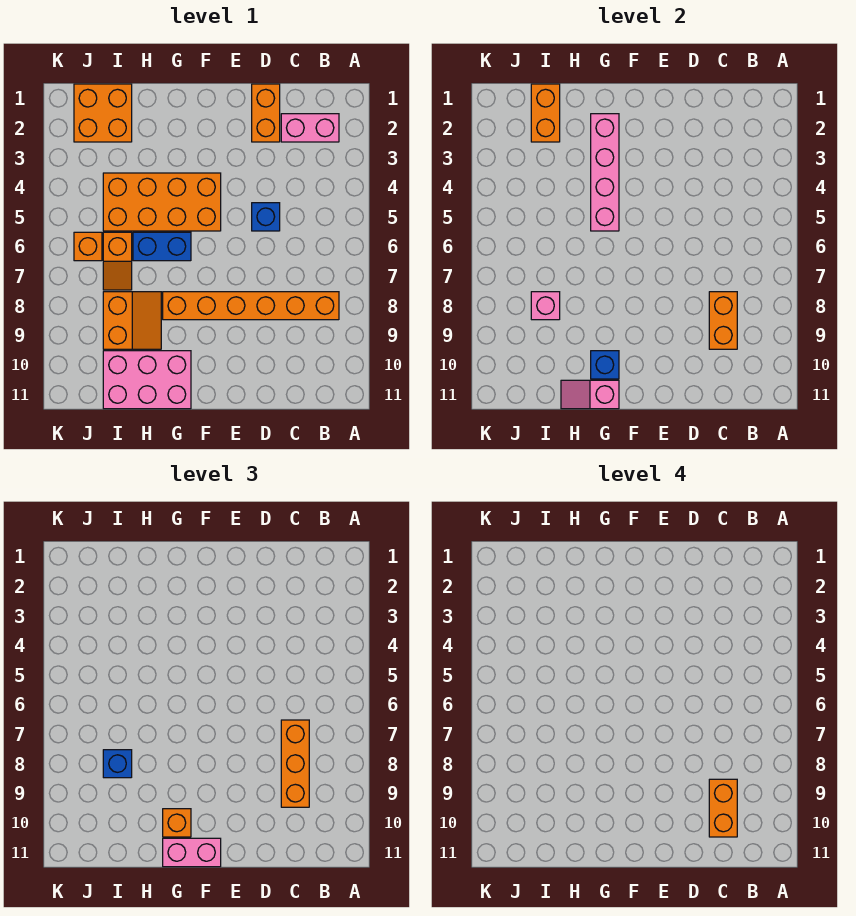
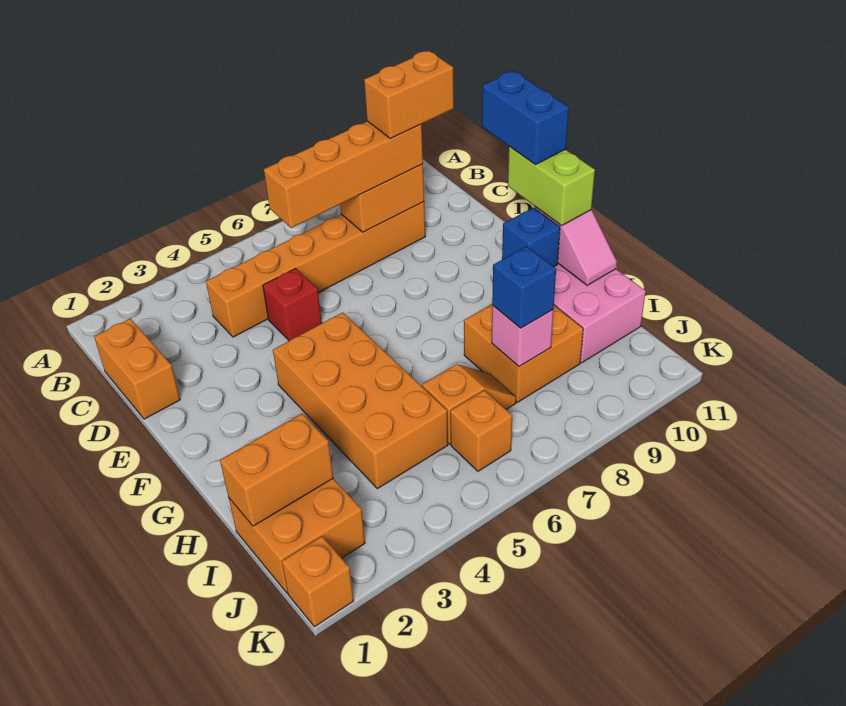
pink 1x2 brick [281,114,339,142] -> none
orange 1x6 brick [163,292,339,320] -> orange 1x6 brick turned to [206,202,425,337]
orange 1x3 brick [281,720,309,807] -> orange 1x4 brick [264,121,423,228]
orange 1x2 brick [252,84,280,142] -> orange 1x2 brick turned to [94,318,180,419]
blue 1x1 brick [252,203,280,231] -> red 1x1 brick [263,268,322,341]
pink 1x2 brick [163,838,221,867] -> lime 1x2 brick [508,146,595,226]
pink 1x4 brick [591,114,619,231] -> none
blue 1x2 brick [133,232,191,261] -> blue 1x2 brick moved to [482,71,569,165]
orange 1x1 brick [163,809,191,837] -> orange 1x1 brick moved to [282,536,354,627]
orange 2x2 slope [103,292,161,349] -> orange 2x2 brick [464,304,583,402]

